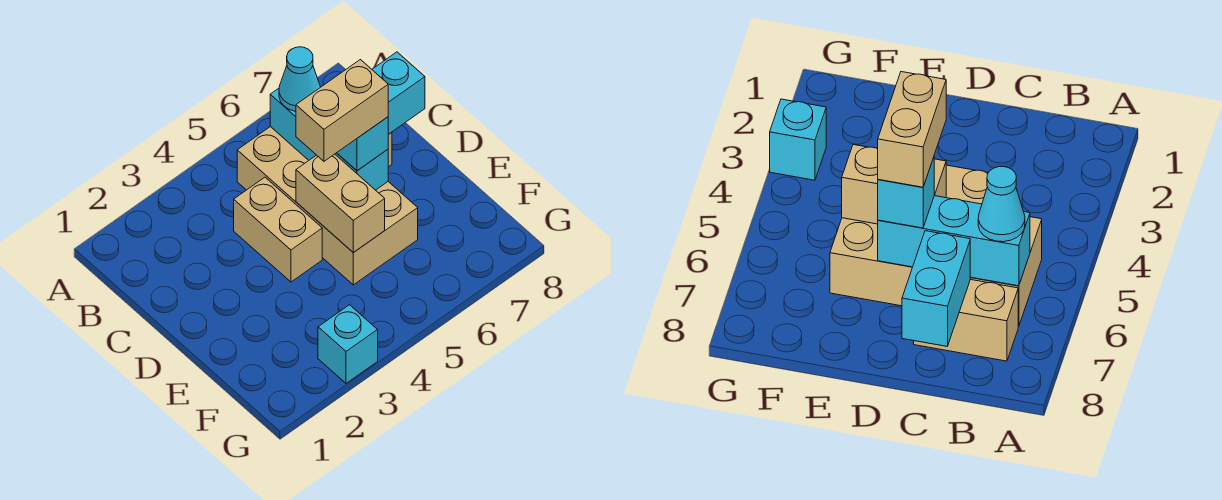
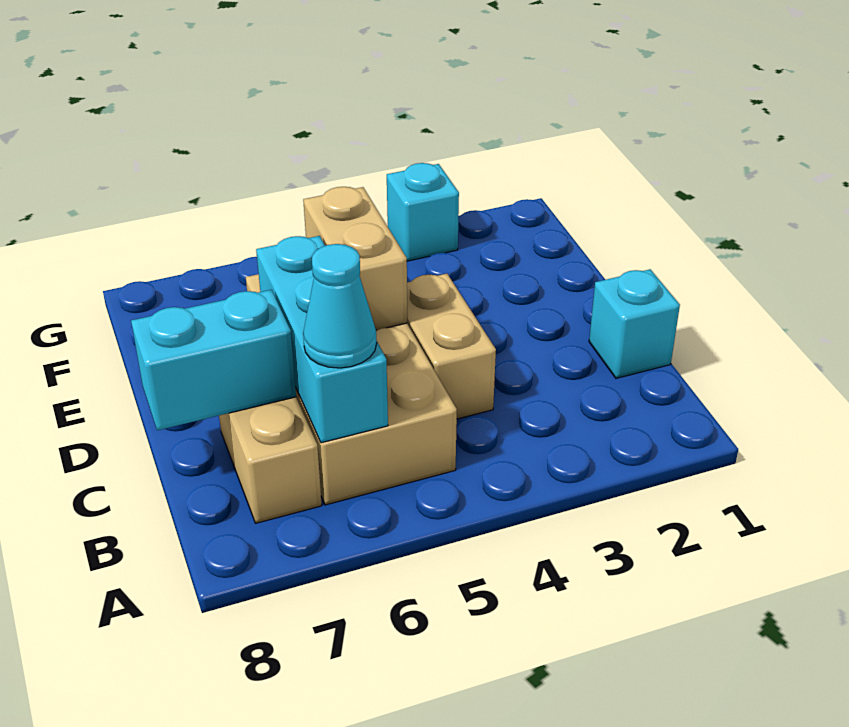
tan 1x2 brick [296,60,388,161] -> none
cyan 1x1 brick [337,117,388,171] -> cyan 1x1 brick moved to [589,269,680,378]

